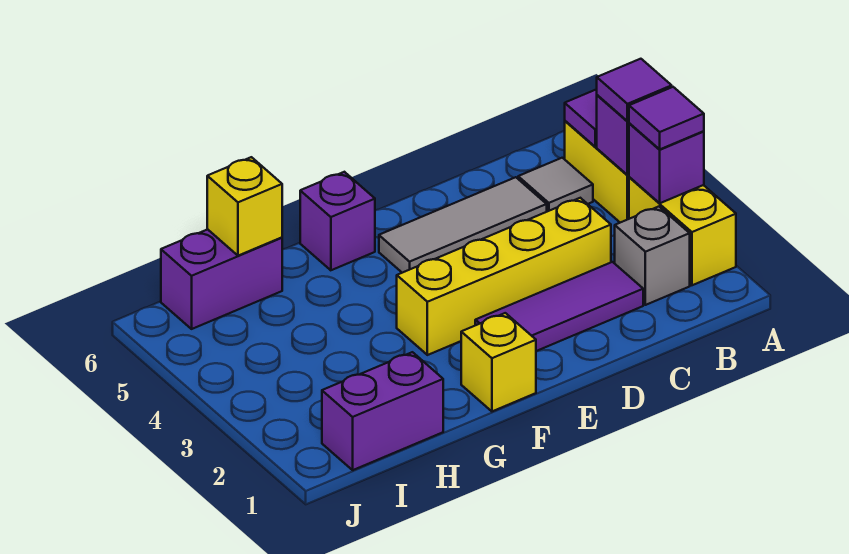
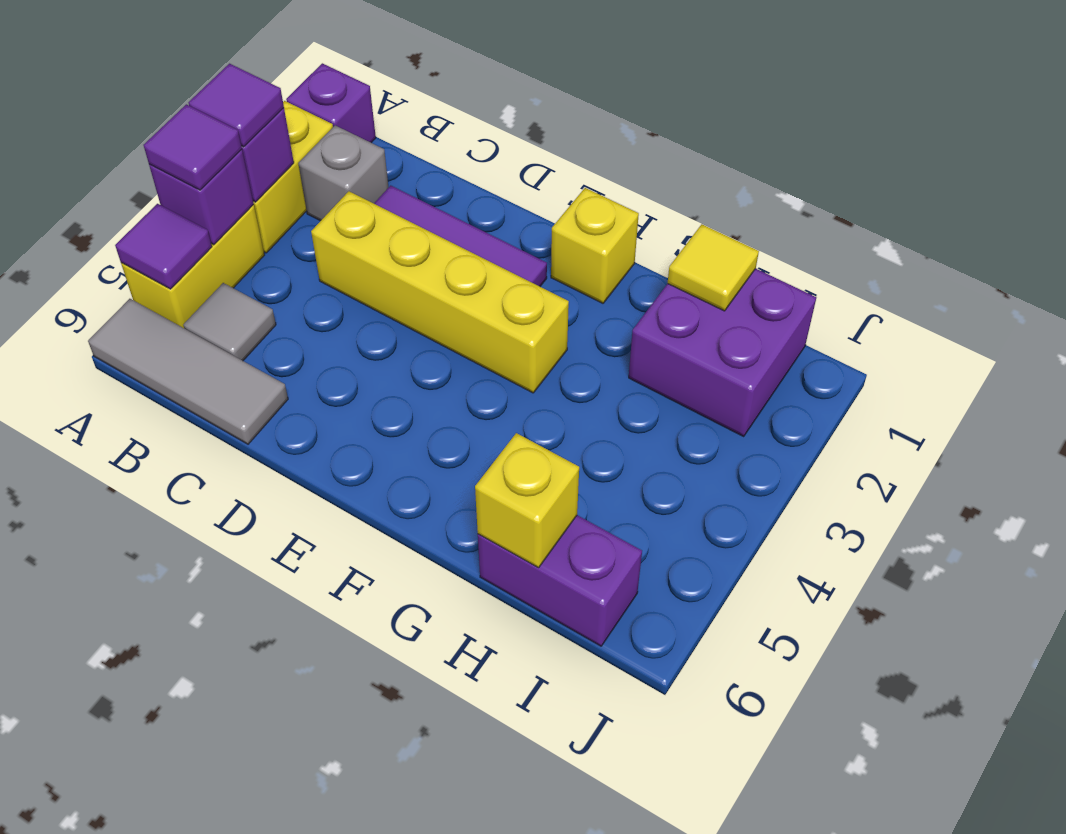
grey 1x3 tile [379,177,547,273] -> grey 1x3 tile moved to [88,299,288,444]
purple 1x1 brick [300,172,375,270] -> purple 1x1 brick moved to [286,63,376,143]
purple 1x2 brick [322,352,443,470] -> purple 2x2 brick [629,269,816,436]
none -> yellow 1x1 tile [668,224,759,311]

